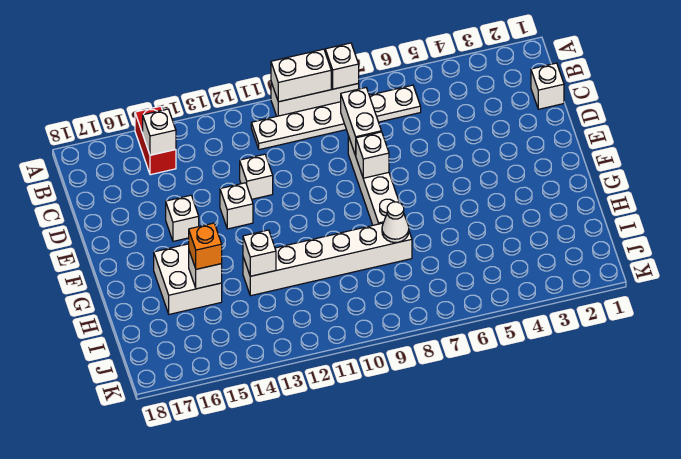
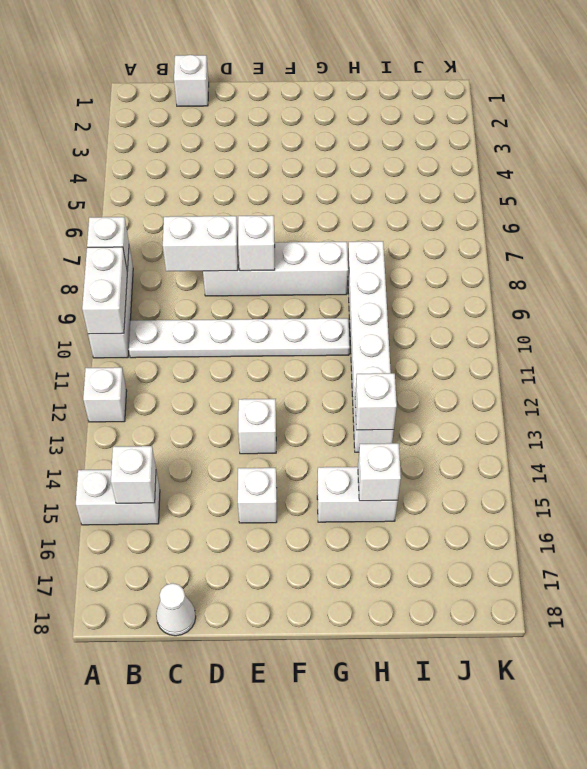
red 1x2 brick [135,106,176,175] -> white 1x2 brick [76,470,160,525]
white 1x6 plate [251,85,421,150] -> white 1x6 plate turned to [129,318,350,358]
white 1x1 brick [240,154,273,199] -> white 1x1 brick moved to [83,367,127,422]
white 2x2 brick [154,244,222,314] -> white 1x2 brick [317,467,398,522]
white 1x1 cone [382,202,409,242] -> white 1x1 cone moved to [156,583,196,636]
orange 1x1 brick [189,223,222,269] -> none

